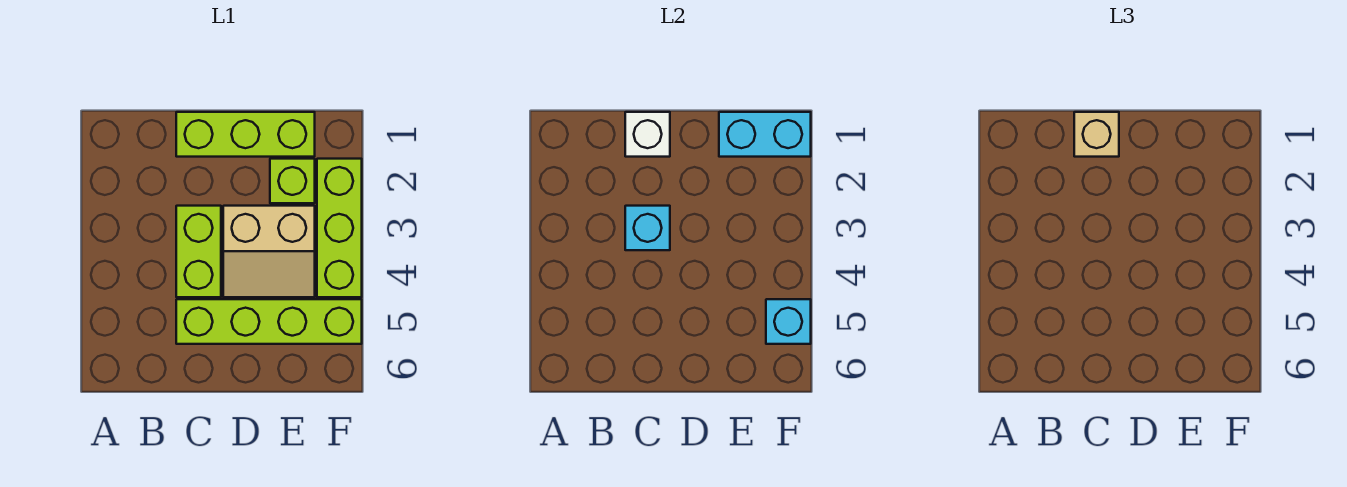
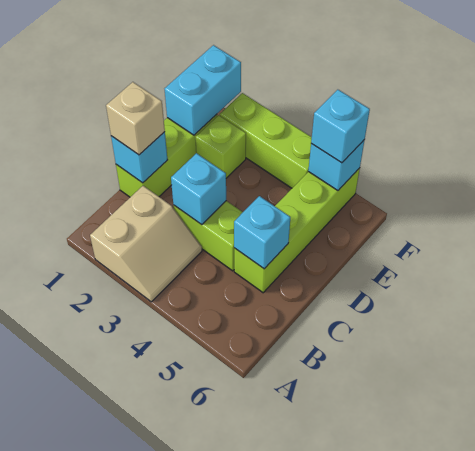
white 1x1 brick [625,112,670,157] -> cyan 1x1 brick [111,132,167,183]
none -> cyan 1x1 brick [234,196,290,269]
tan 2x2 slope [223,206,315,297] -> tan 2x2 slope moved to [90,186,202,302]
none -> cyan 1x1 brick [311,90,370,163]

